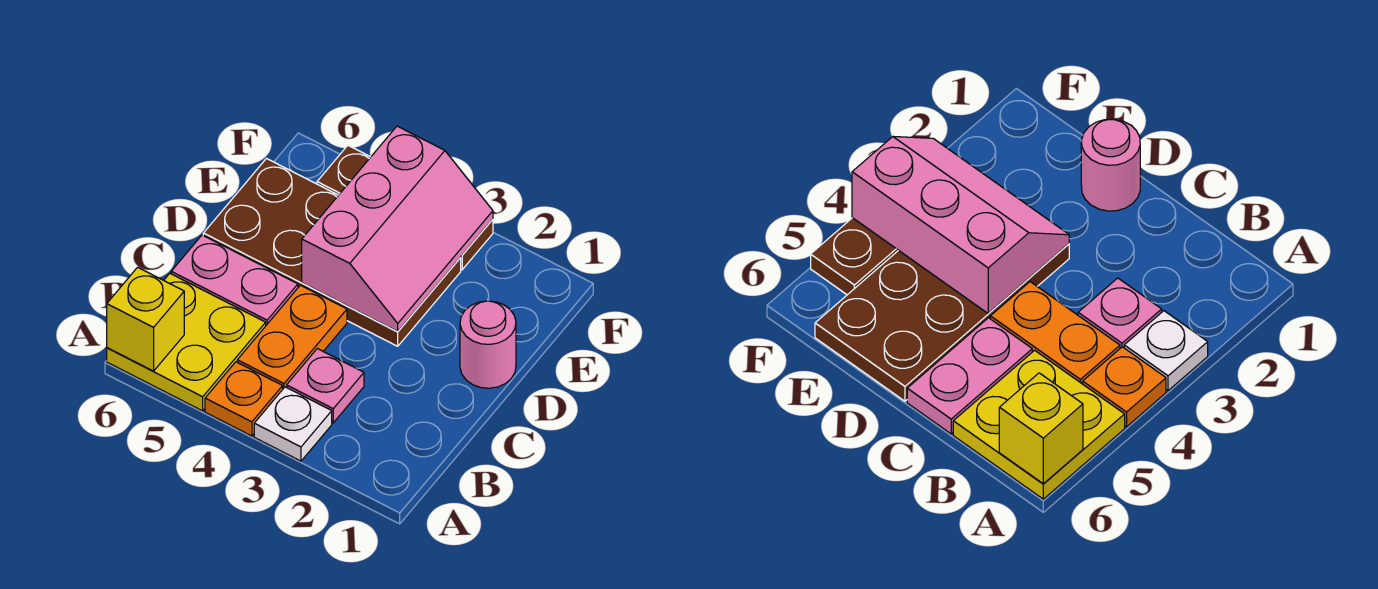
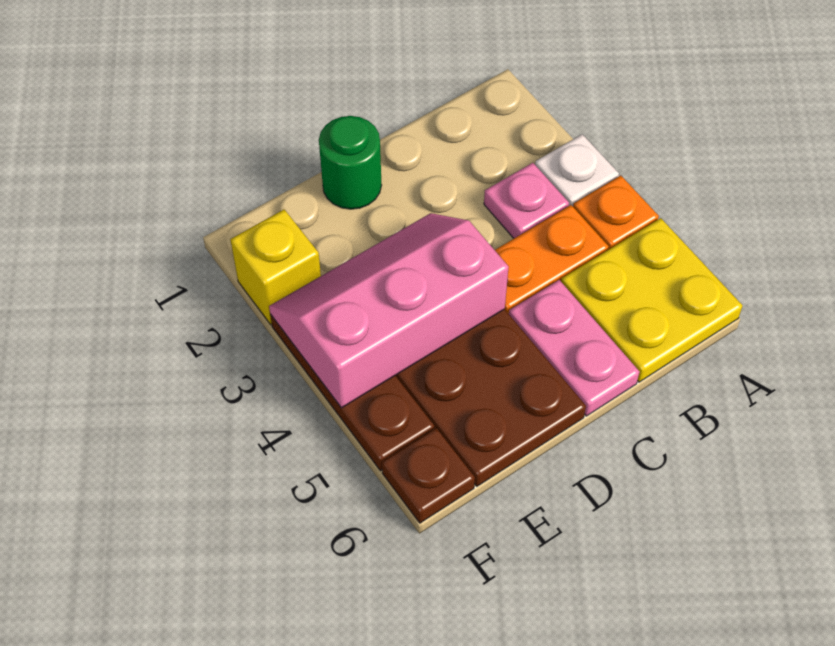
yellow 1x1 brick [107,267,184,371] -> yellow 1x1 brick moved to [230,210,321,324]
pink 1x1 round brick [460,301,516,388] -> green 1x1 round brick [319,116,382,209]
none -> brown 1x1 plate [382,428,475,523]

